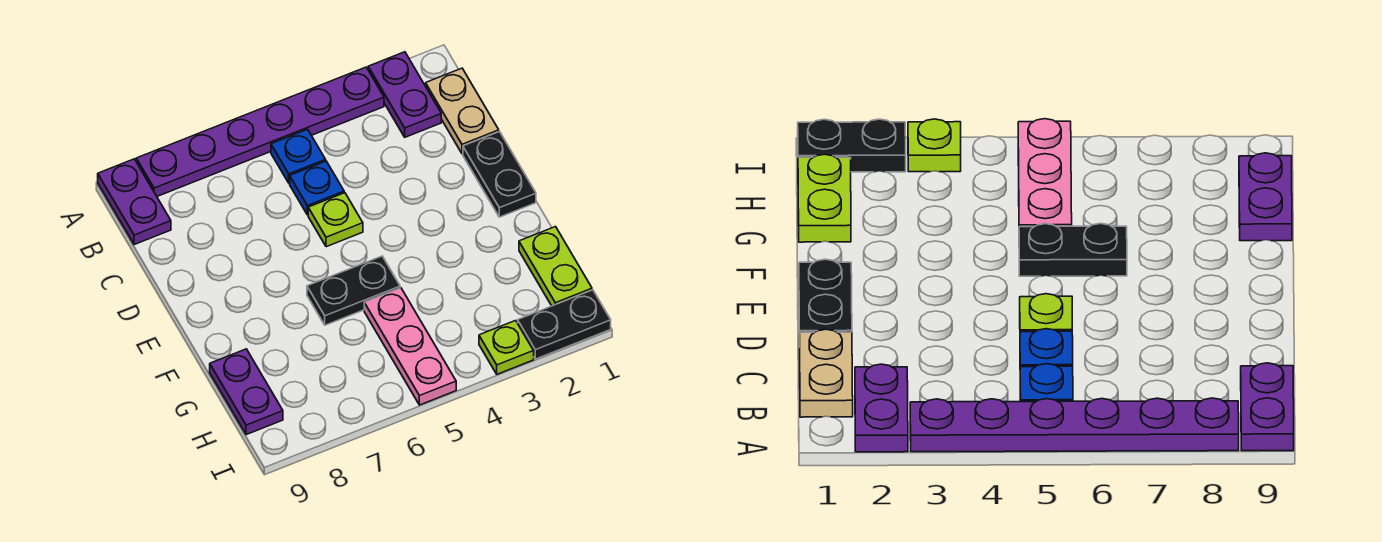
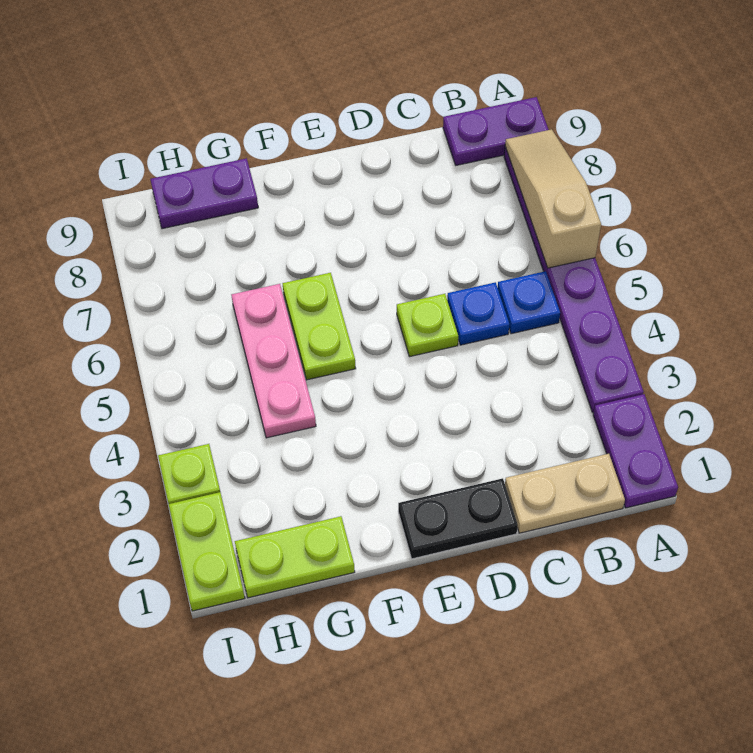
purple 1x2 plate [368,52,441,137] -> purple 1x2 plate turned to [593,394,678,508]
none -> tan 1x3 slope [505,129,601,268]
black 1x2 plate [307,256,400,325] -> lime 1x2 plate [282,273,356,380]
pink 1x3 plate [364,288,456,405] -> pink 1x3 plate turned to [231,284,316,438]
black 1x2 plate [518,290,611,359] -> lime 1x2 plate [169,492,245,611]

